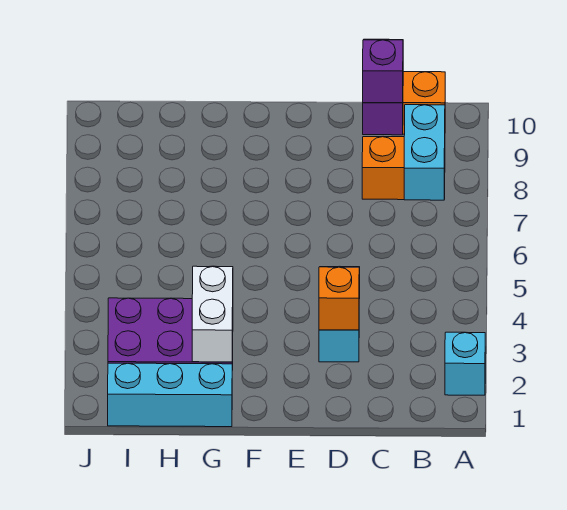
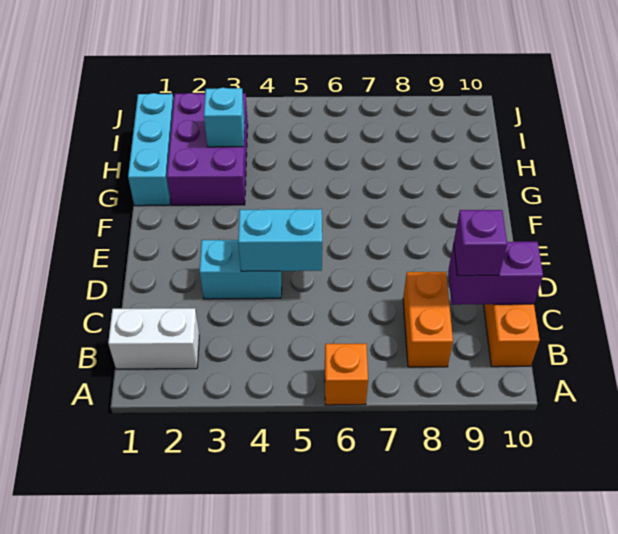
cyan 1x1 brick [445,332,485,395] -> cyan 1x1 brick moved to [204,88,245,147]
cyan 1x2 brick [404,105,445,200] -> cyan 1x2 brick moved to [238,209,322,271]
orange 1x1 brick [319,267,359,330] -> orange 1x1 brick moved to [325,344,368,405]
white 1x2 brick [192,266,233,362] -> white 1x2 brick moved to [108,308,199,369]

